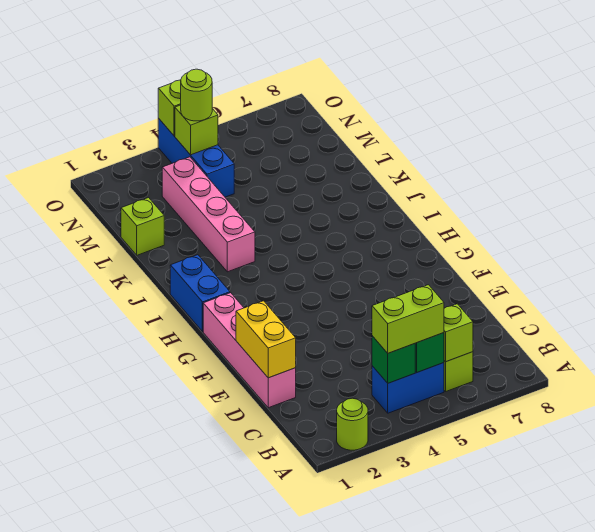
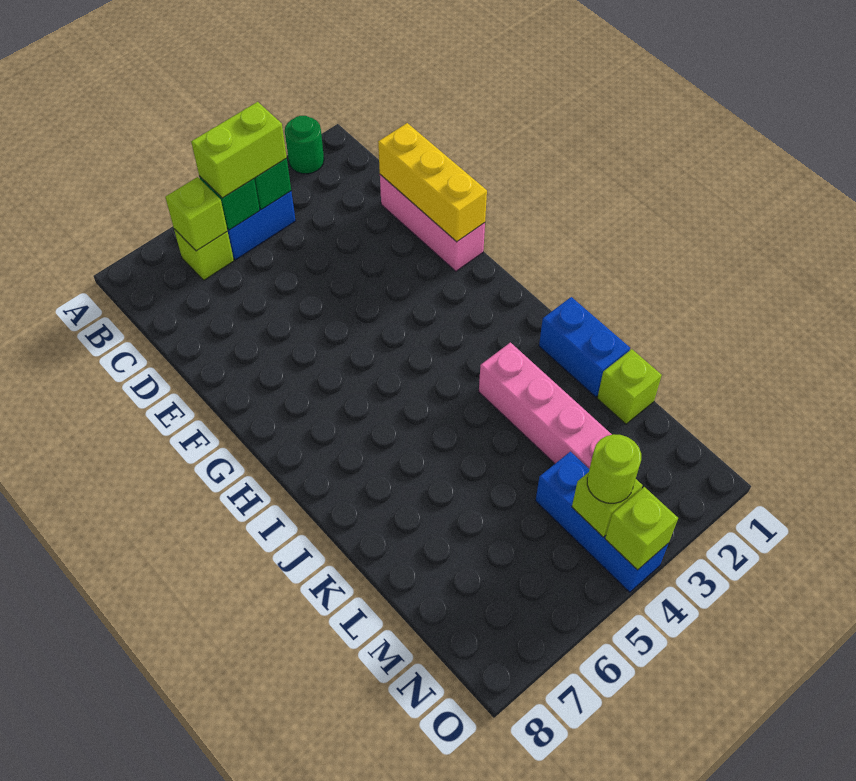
lime 1x1 round brick [337,398,368,450] -> green 1x1 round brick [285,116,324,174]
pink 1x4 brick [203,293,296,408] -> pink 1x3 brick [380,175,485,271]
yellow 1x2 brick [236,301,296,378] -> yellow 1x3 brick [378,123,487,242]
blue 1x2 brick [170,255,230,332] -> blue 1x2 brick moved to [539,297,630,397]

